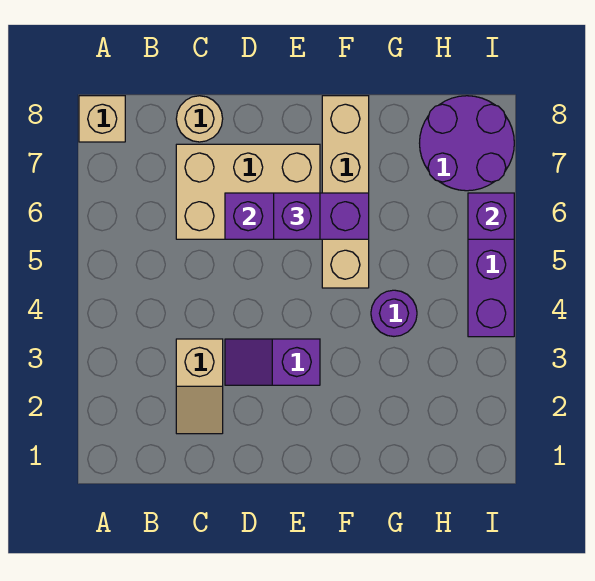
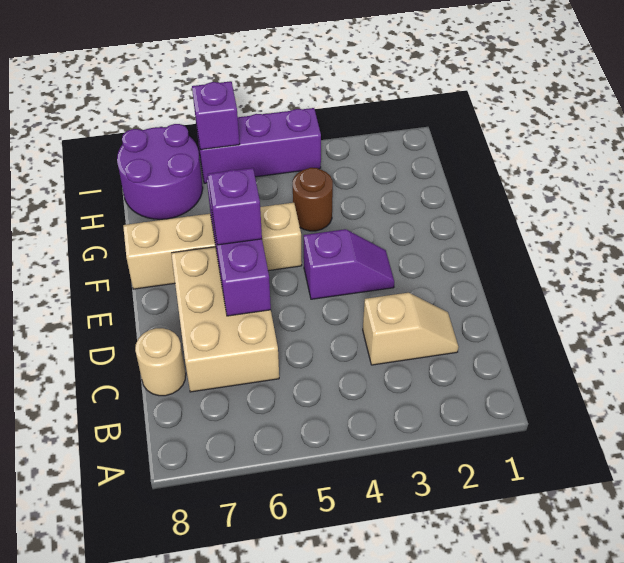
tan 1x1 brick [79,96,125,142] -> none
purple 1x2 slope [225,339,320,385] -> purple 1x2 slope turned to [304,229,394,299]
purple 1x1 round brick [371,290,417,336] -> brown 1x1 round brick [293,168,333,231]

